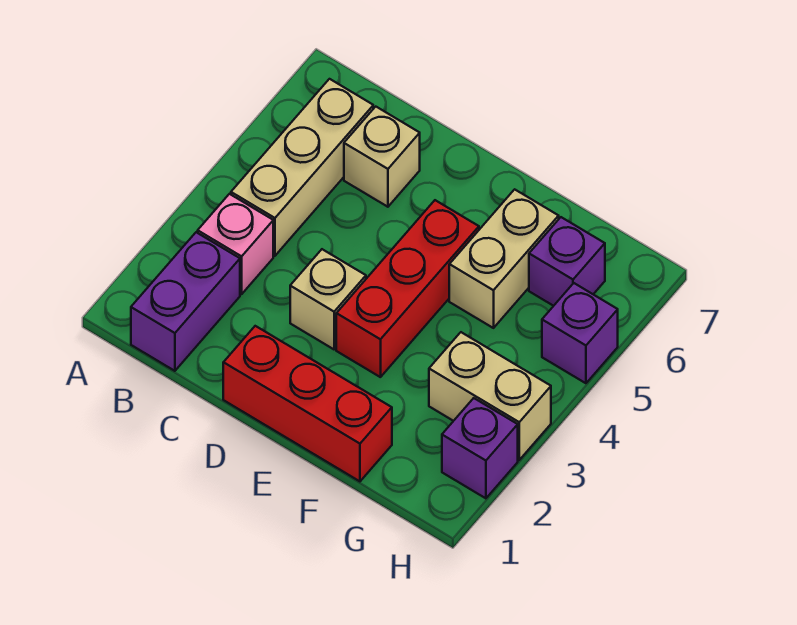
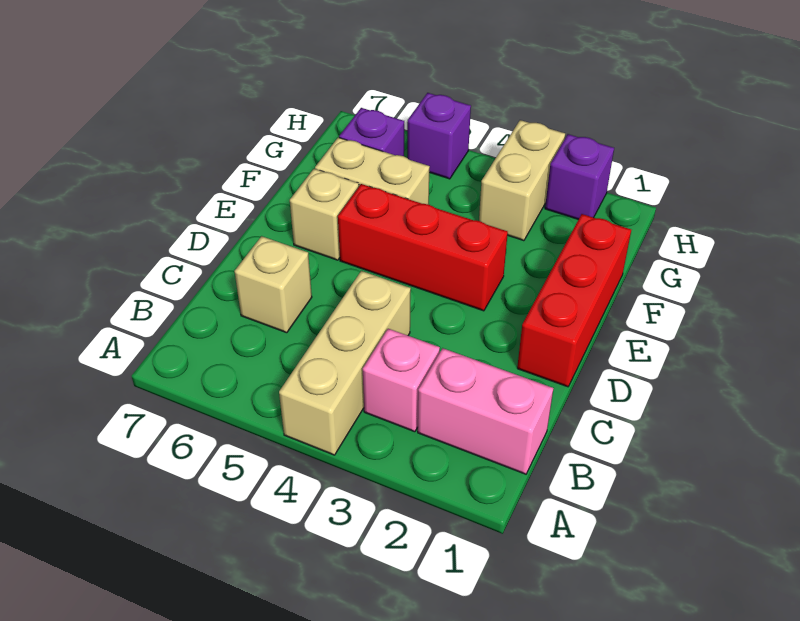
purple 1x2 brick [131,232,240,371] -> pink 1x2 brick [418,348,553,474]
tan 1x3 brick [231,79,373,256] -> tan 1x3 brick turned to [279,271,411,455]
tan 1x1 brick [290,249,366,349] -> tan 1x1 brick moved to [290,169,359,260]

